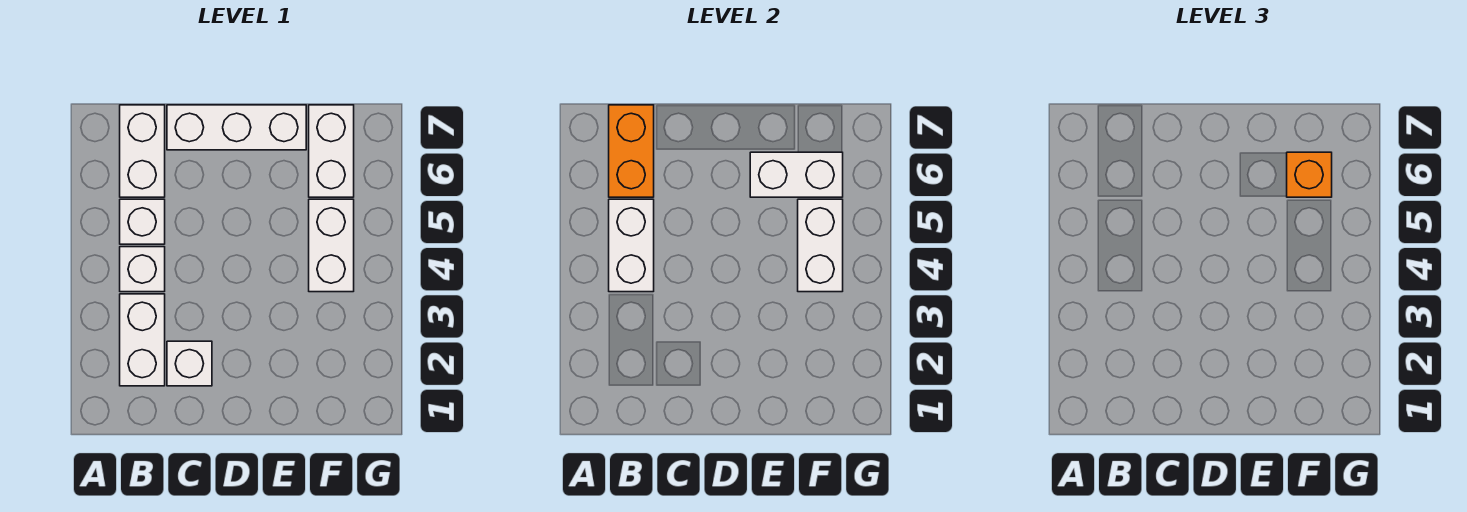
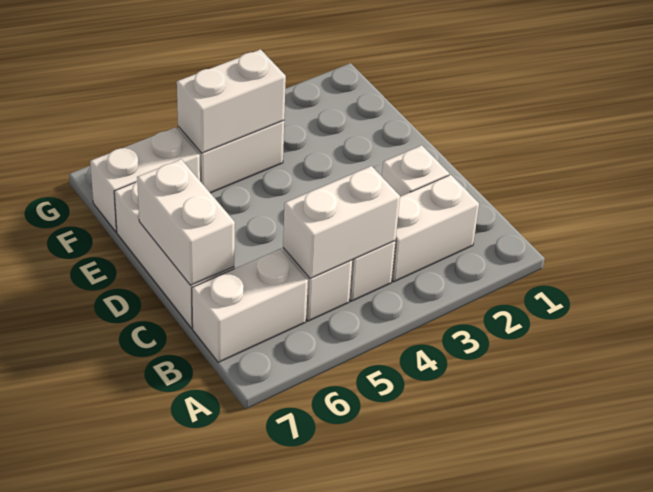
orange 1x2 brick [609,105,654,197] -> none
white 1x2 brick [750,152,843,197] -> white 1x2 brick moved to [137,159,235,285]
orange 1x1 brick [1287,152,1332,197] -> none

